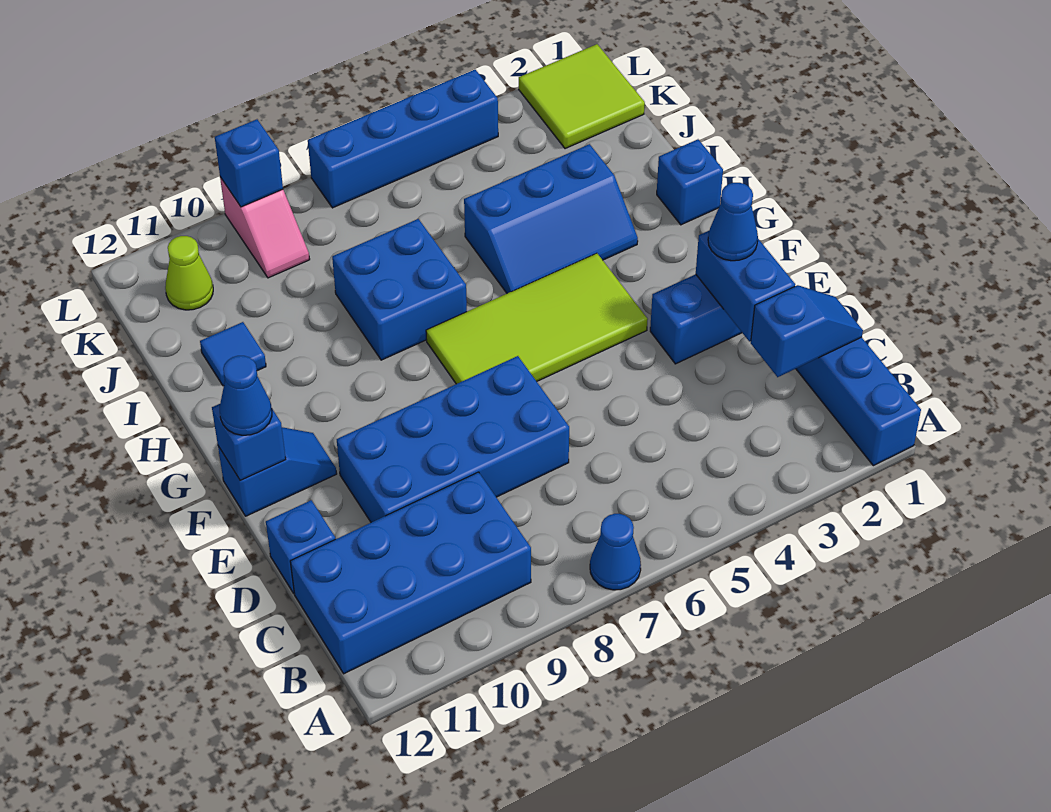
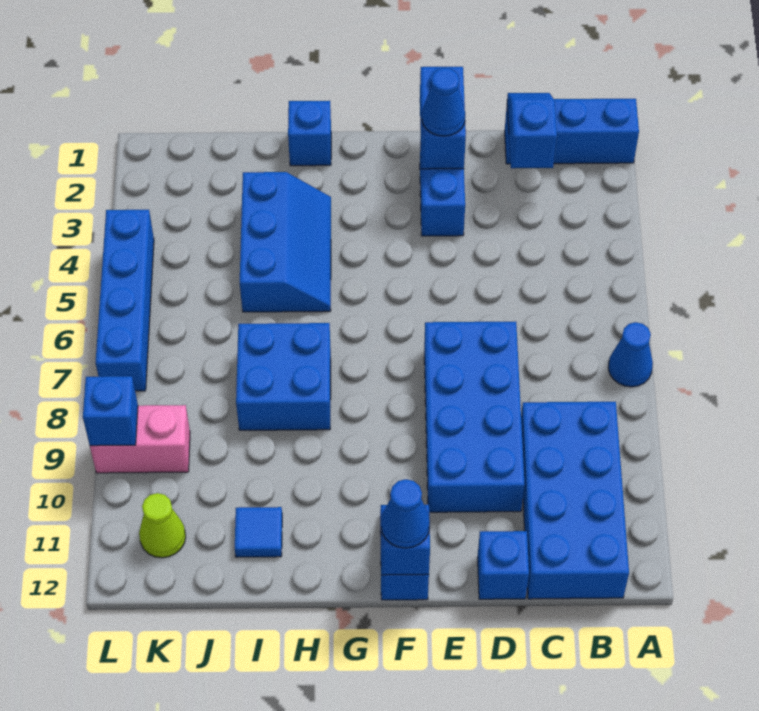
blue 1x2 brick [696,231,795,341] -> blue 1x2 brick turned to [420,67,466,169]
lime 2x4 tile [426,253,648,384] -> none
lime 2x2 tile [519,44,645,149] -> none
pink 1x2 slope [220,177,310,278] -> pink 1x2 brick [90,405,190,473]

